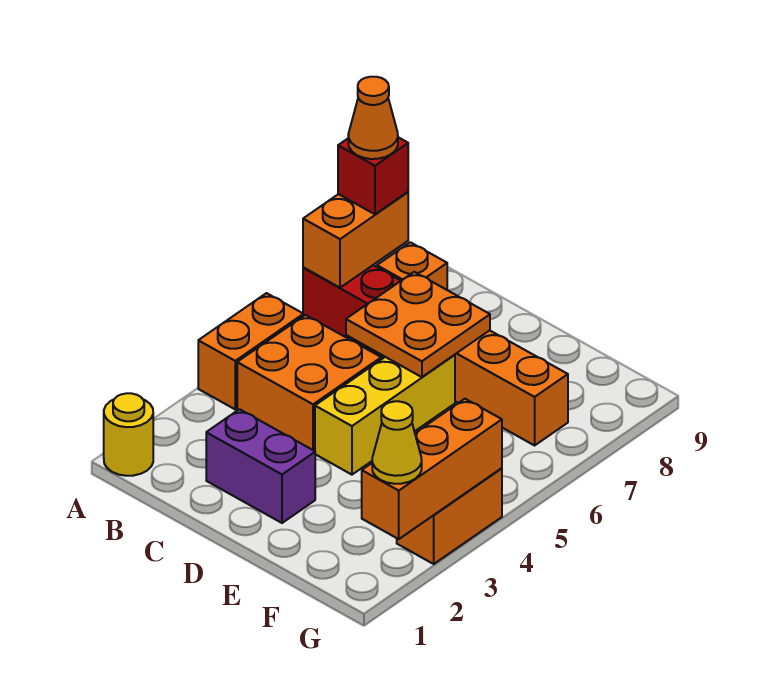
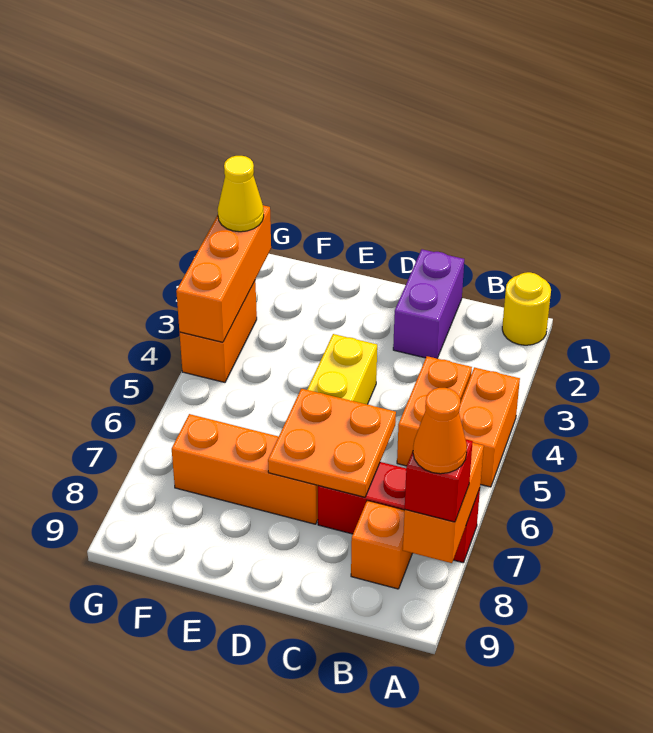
orange 2x2 brick [237,315,381,451] -> orange 1x2 brick [397,356,472,466]
purple 1x2 brick [206,409,315,523] -> purple 1x2 brick turned to [393,249,464,358]

